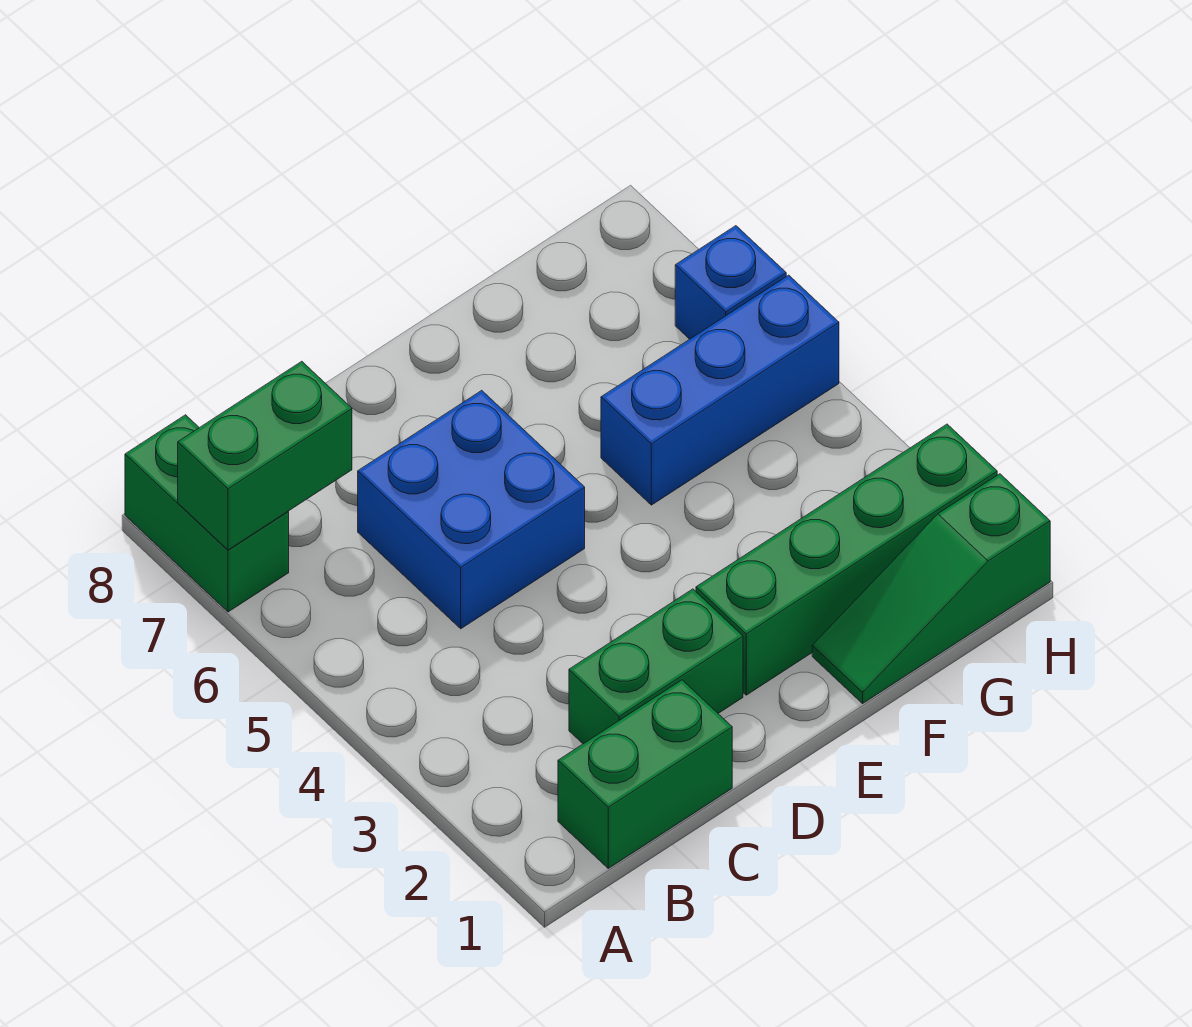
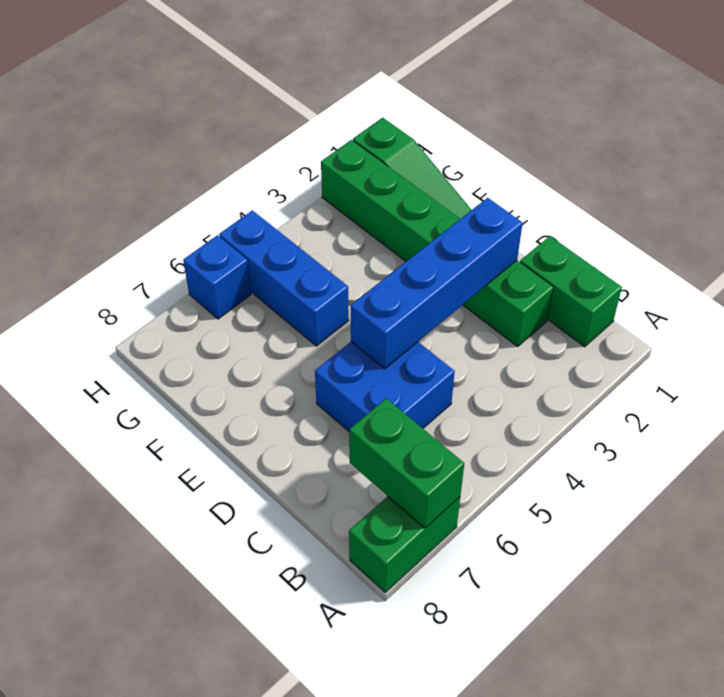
none -> blue 1x4 brick [351,198,523,369]

